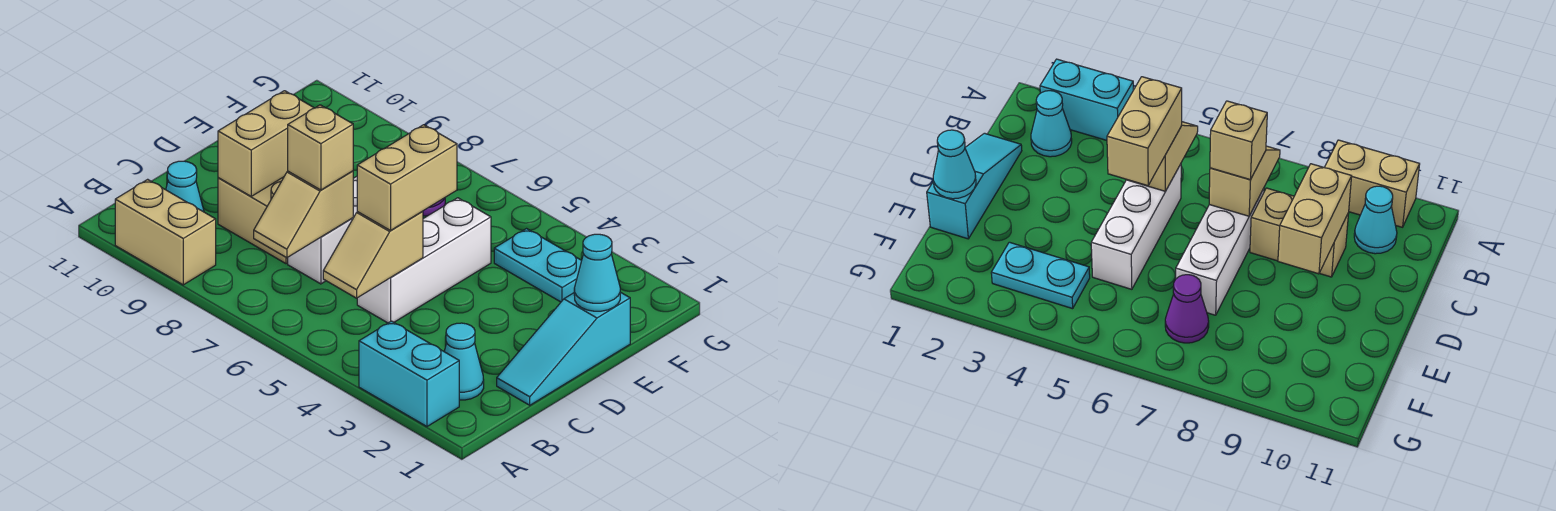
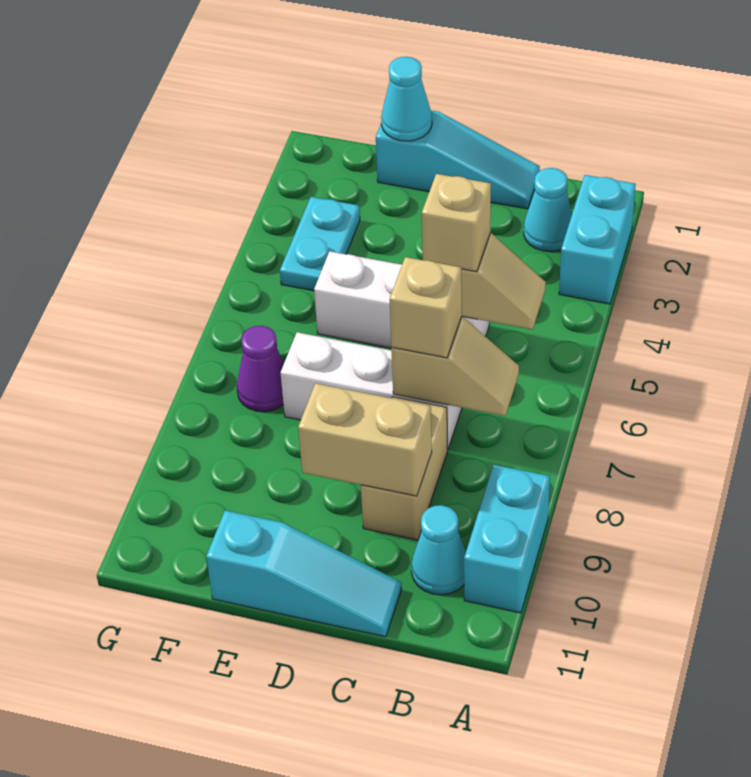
tan 1x2 brick [115,179,216,285] -> cyan 1x2 brick [464,465,550,613]
tan 1x2 brick [357,125,457,231] -> tan 1x1 brick [422,174,491,272]
none -> cyan 1x3 slope [206,511,402,637]

